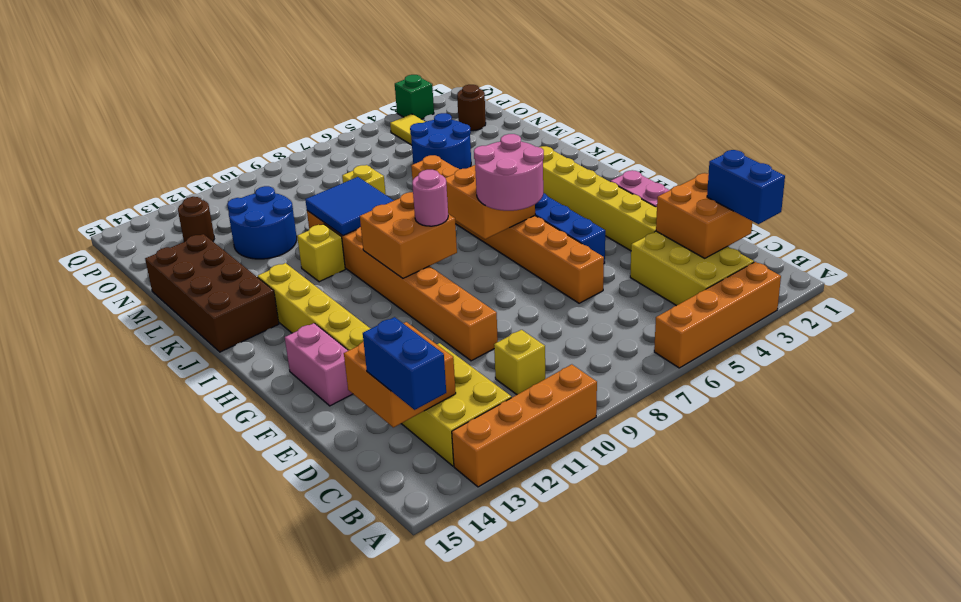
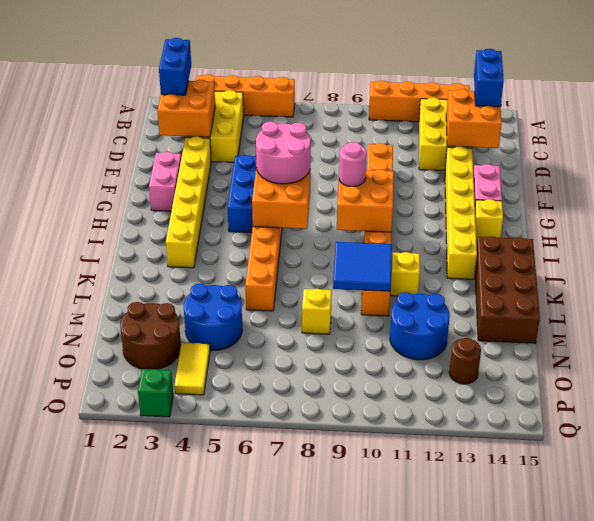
yellow 1x1 brick [494,330,545,395] -> yellow 1x1 brick moved to [475,199,503,242]
brown 1x1 round brick [457,85,486,131] -> brown 2x2 round brick [120,302,181,369]

